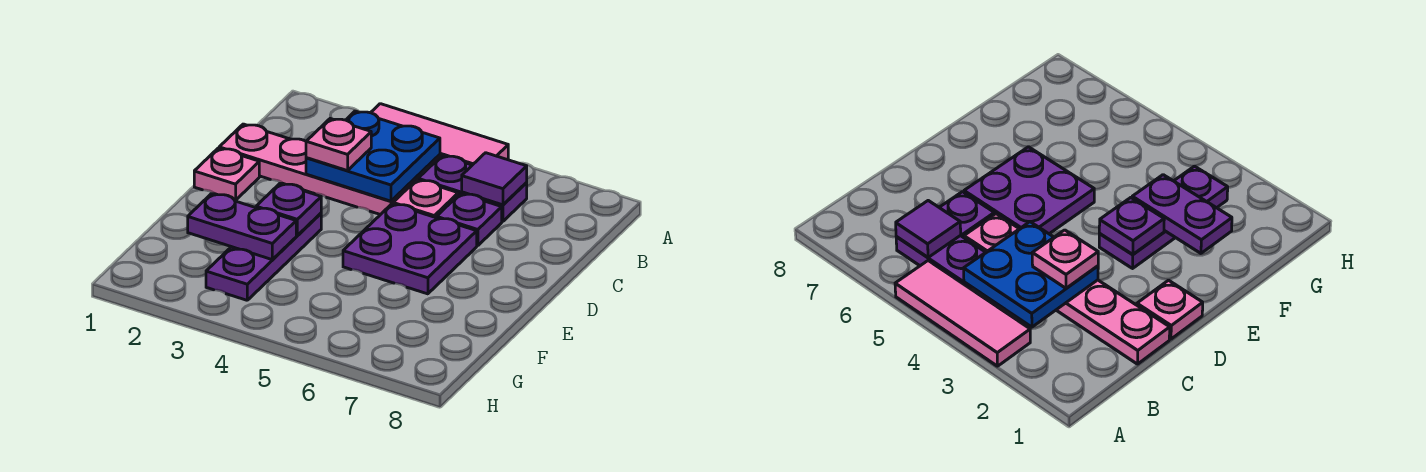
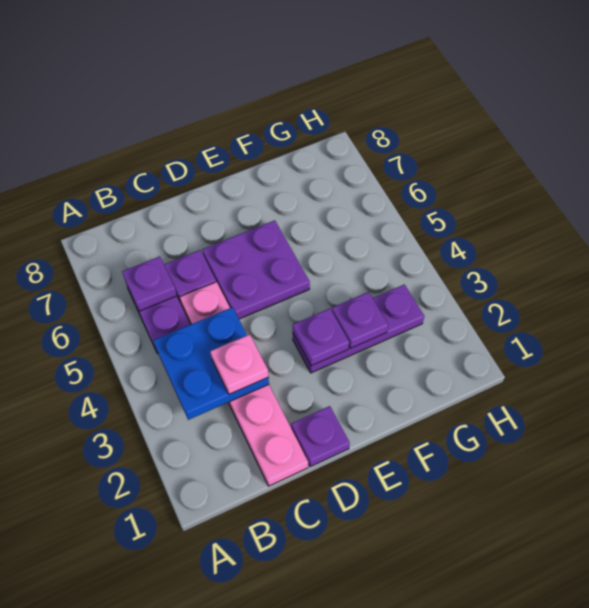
pink 1x3 tile [371,104,508,166] -> none
purple 1x1 tile [462,153,527,205] -> purple 1x1 plate [122,257,177,311]
pink 1x1 plate [194,148,259,200] -> purple 1x1 plate [291,406,350,467]
purple 1x2 plate [188,194,296,259] -> purple 1x1 plate [332,292,388,349]

